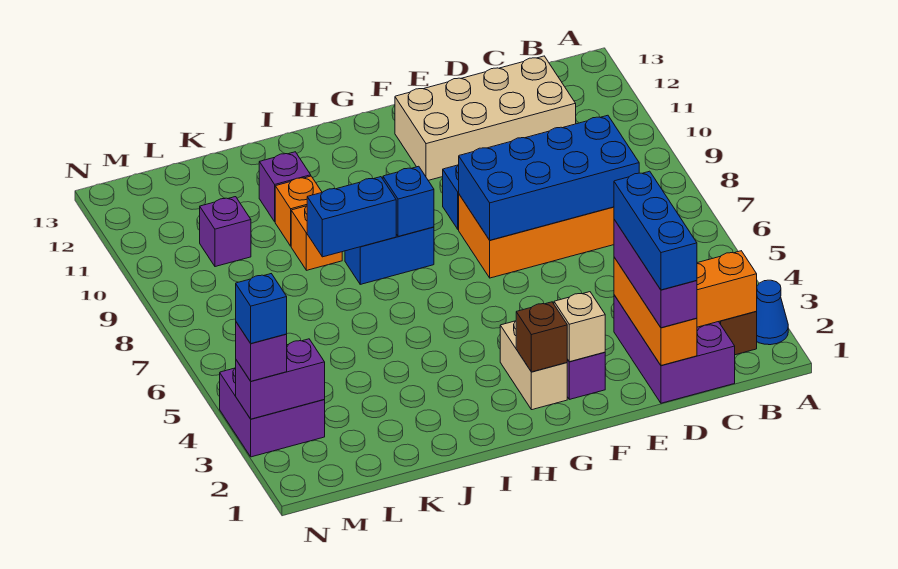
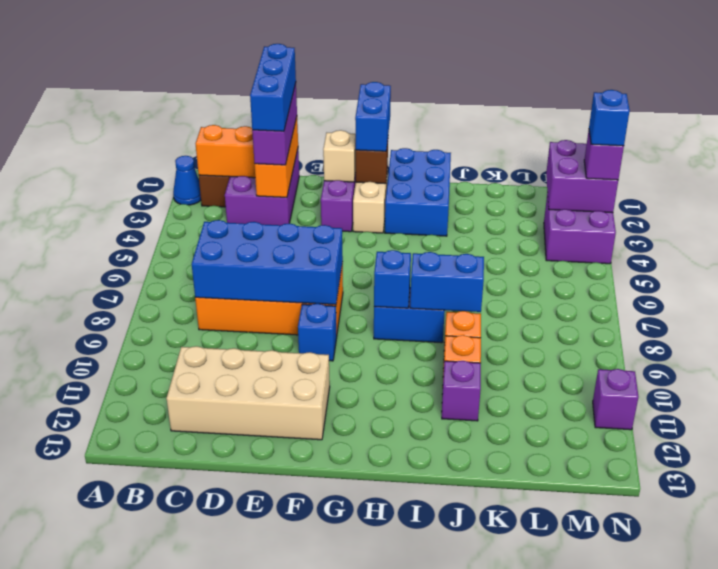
none -> blue 1x2 brick [355,82,391,151]
none -> blue 2x3 brick [385,148,451,236]
purple 1x1 brick [200,197,251,267] -> purple 1x1 brick moved to [593,369,639,430]
purple 1x2 brick [236,339,325,419] -> purple 2x2 brick [546,140,618,213]

